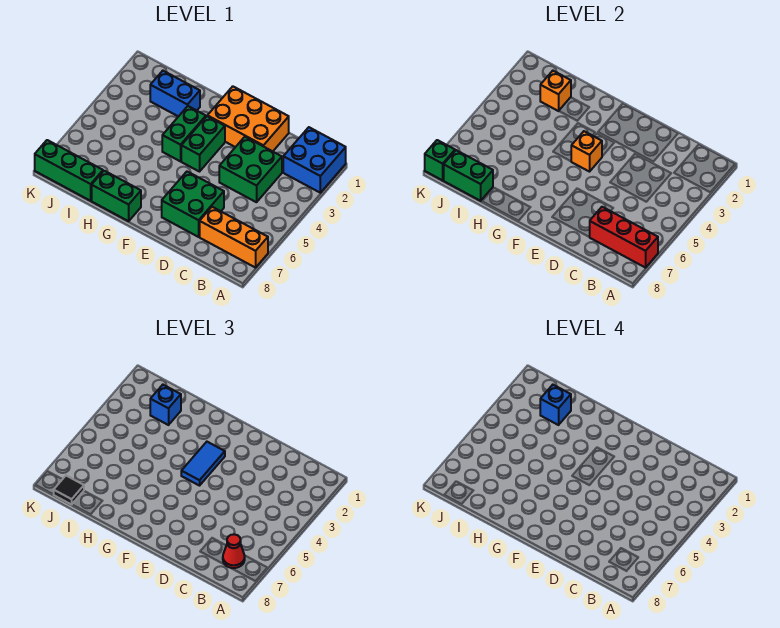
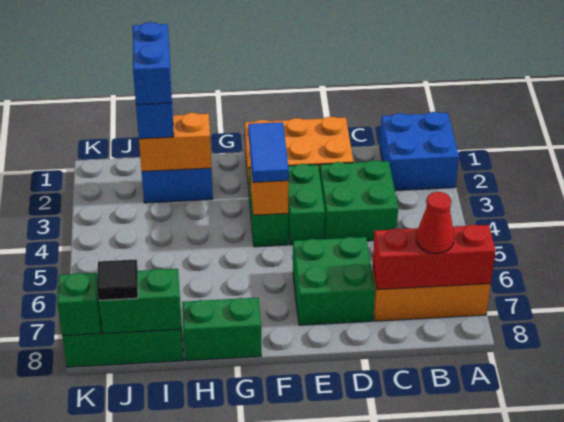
green 1x2 brick [162,106,206,161] -> green 1x2 brick moved to [288,164,325,245]
orange 1x1 brick [540,71,571,111] -> orange 1x2 brick [139,113,211,171]
blue 1x1 brick [540,385,571,425] -> blue 1x2 brick [133,22,171,105]

